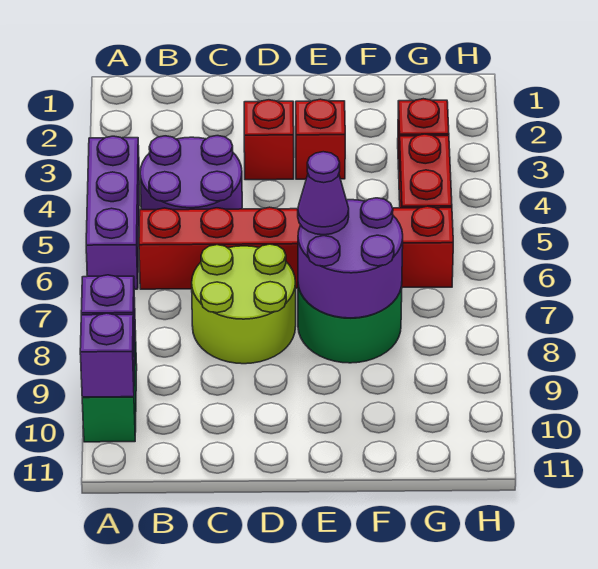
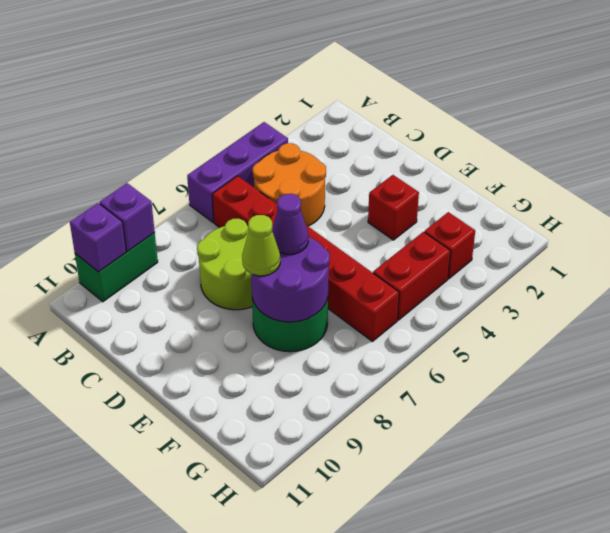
purple 2x2 round brick [140,136,242,210] -> orange 2x2 round brick [253,143,326,226]
red 1x1 brick [244,100,294,180] -> none
none -> lime 1x1 cone [242,215,280,276]

